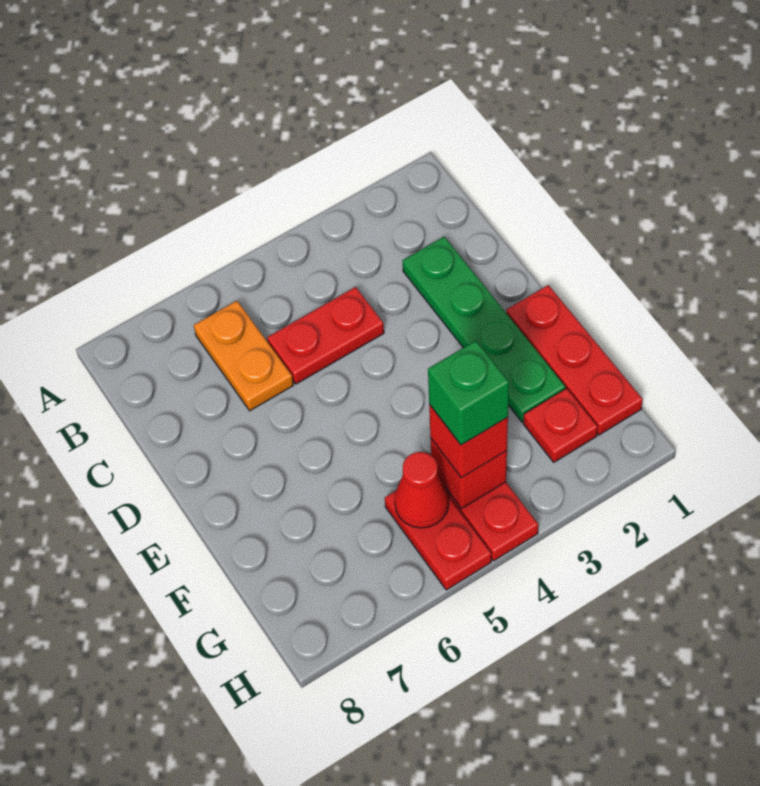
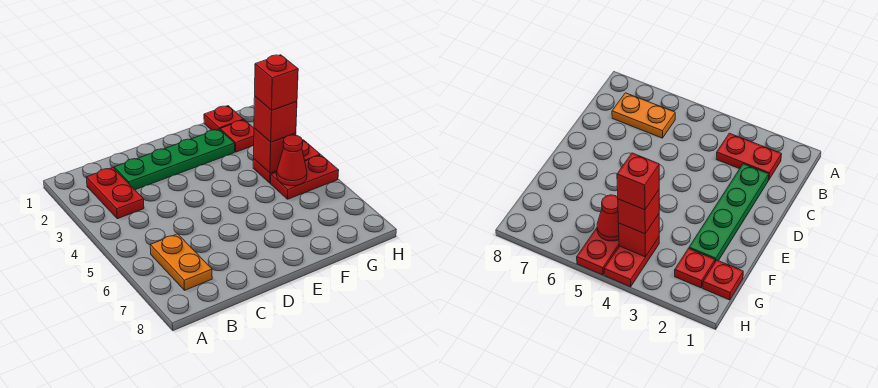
orange 1x2 plate [194,301,293,411] -> orange 1x2 plate turned to [150,234,212,290]
red 1x2 plate [267,287,384,384] -> red 1x2 plate moved to [86,167,144,219]
red 1x3 plate [506,285,643,435] -> red 1x1 plate [204,106,244,130]
green 1x1 brick [428,341,509,445] -> red 1x1 brick [255,55,298,110]

